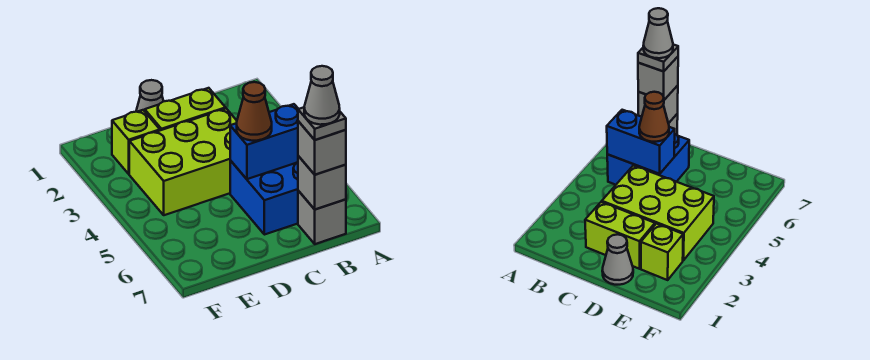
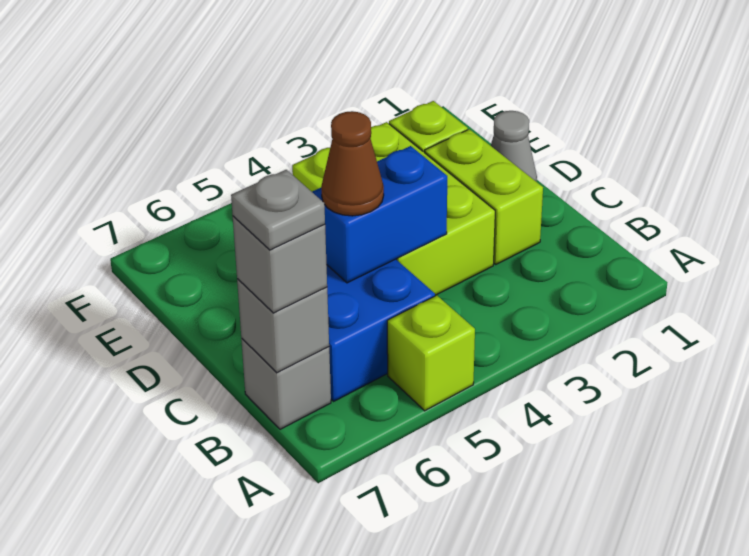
none -> lime 1x1 brick [387,295,475,411]
blue 1x2 brick [230,104,298,179] -> blue 1x2 brick turned to [312,146,447,283]
grey 1x1 cone [304,66,340,125] -> none

